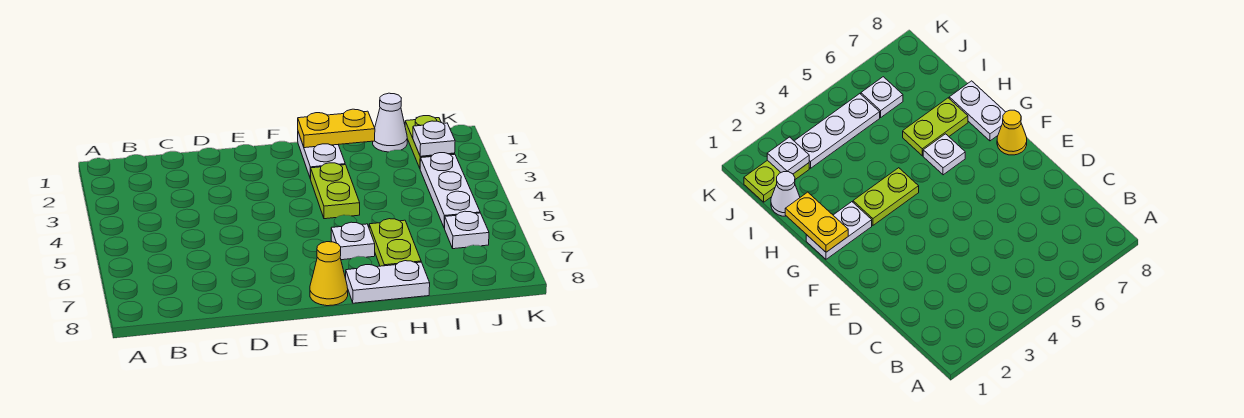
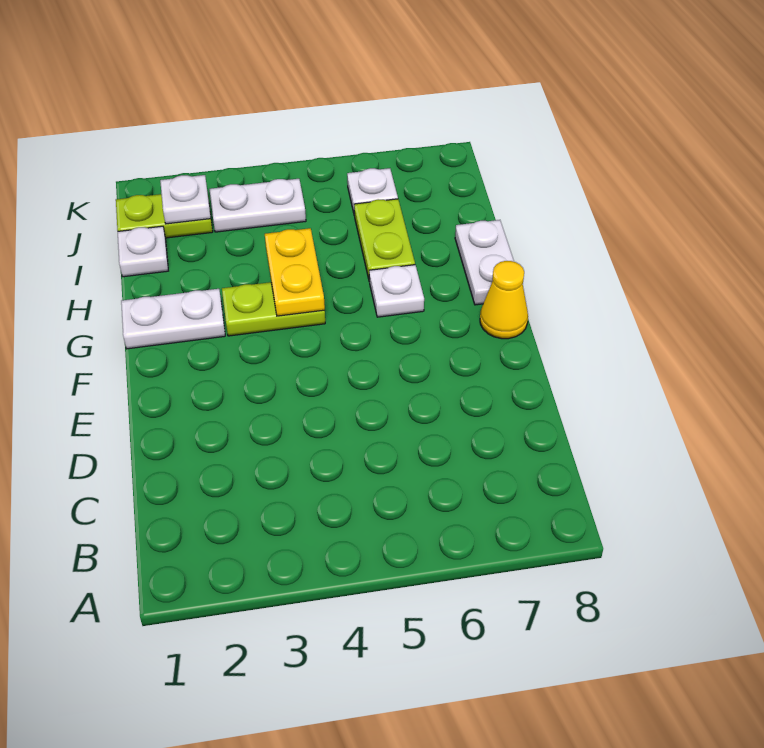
yellow 1x2 plate [298,109,375,148] -> yellow 1x2 plate moved to [265,228,325,316]
lime 1x2 plate [369,219,421,266] -> lime 1x2 plate turned to [354,199,415,281]
white 1x1 cone [373,93,407,152] -> white 1x1 plate [118,226,168,277]
white 1x3 plate [420,153,480,228] -> white 1x2 plate [209,179,306,232]

